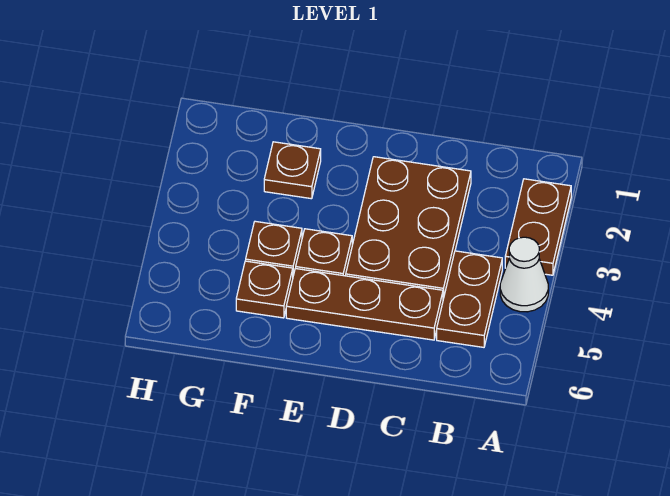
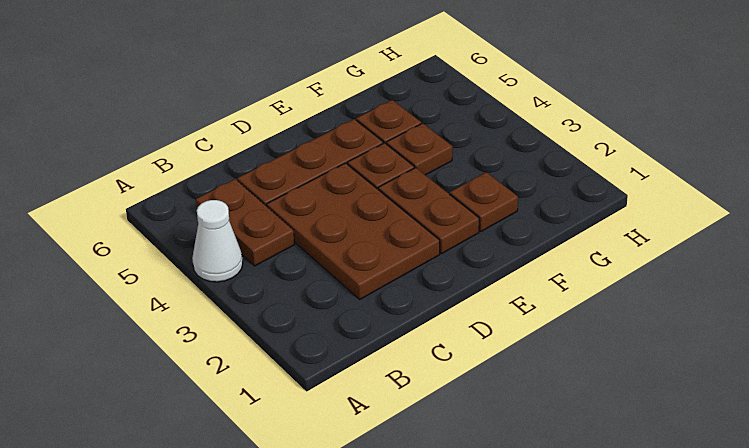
brown 1x2 plate [505,179,571,275] -> brown 1x2 plate moved to [378,168,479,254]

